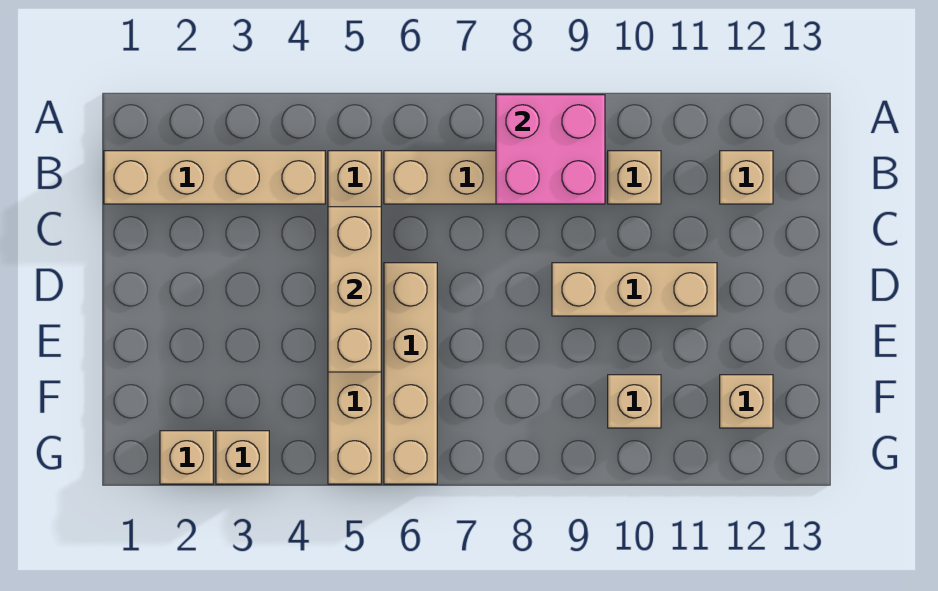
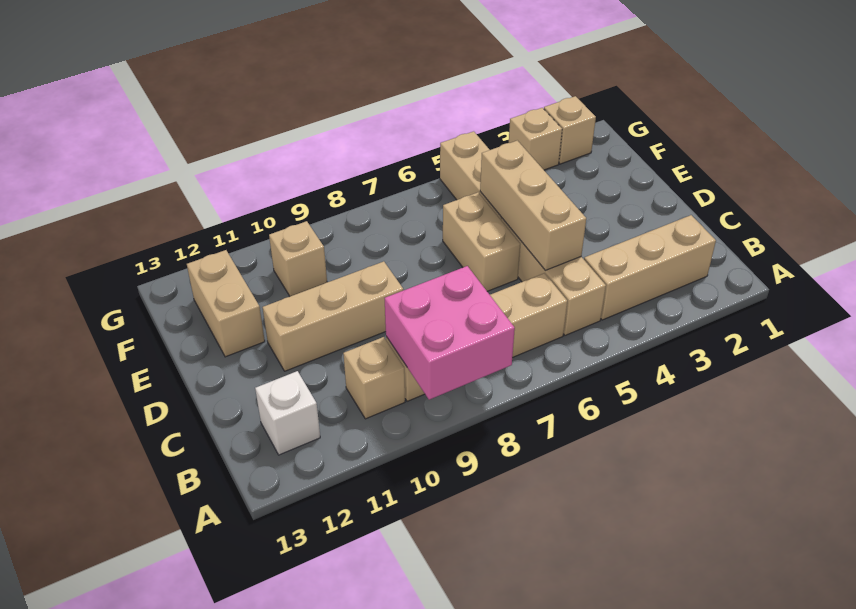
tan 1x4 brick [104,151,325,204] -> tan 1x3 brick [584,215,716,320]
tan 1x1 brick [720,151,773,204] -> white 1x1 brick [255,371,320,455]
tan 1x4 brick [384,263,437,484] -> tan 1x2 brick [443,192,520,291]
tan 1x1 brick [720,375,773,428] -> tan 1x2 brick [187,250,265,357]

